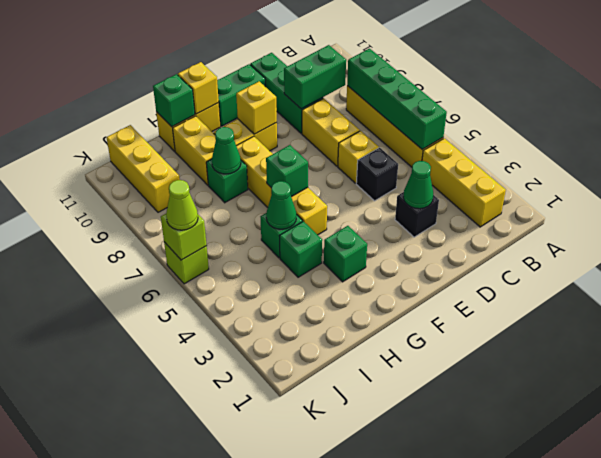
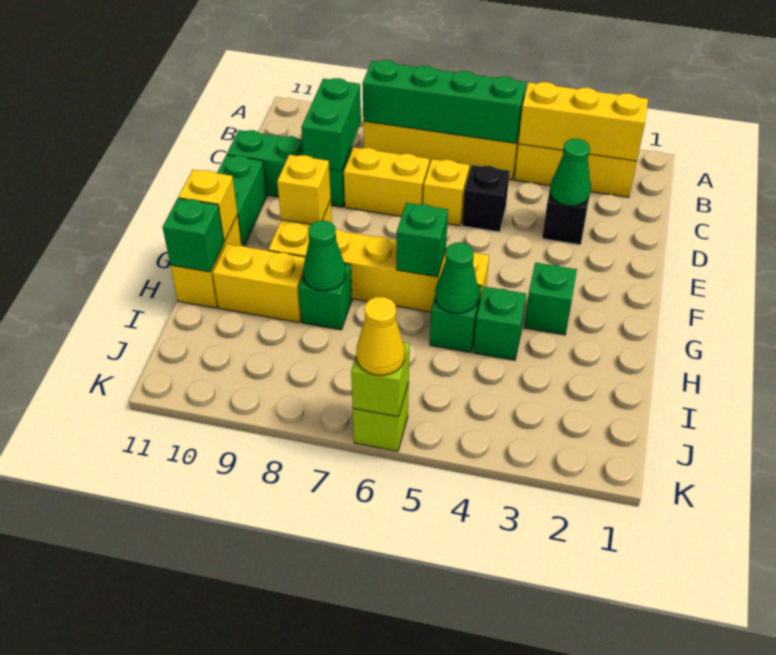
yellow 1x3 brick [107,125,180,212] -> yellow 1x3 brick moved to [518,82,648,161]
lime 1x1 cone [166,180,198,230] -> yellow 1x1 cone [356,297,405,375]

